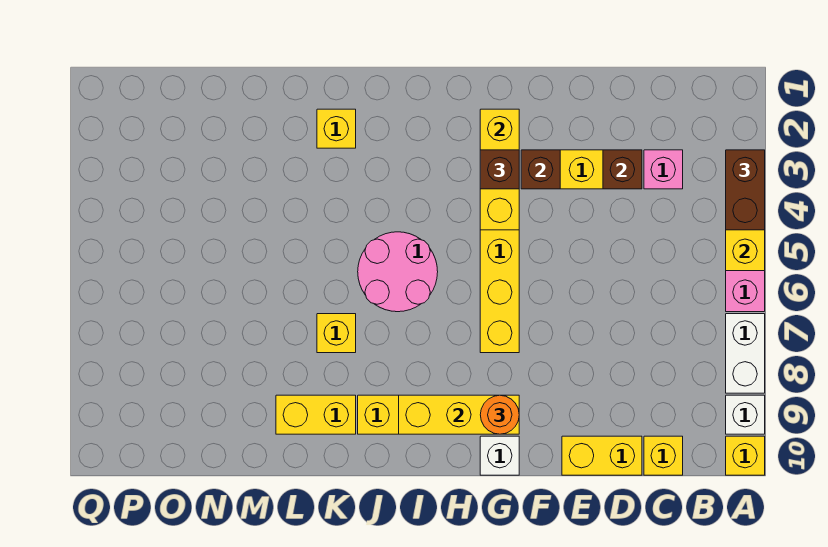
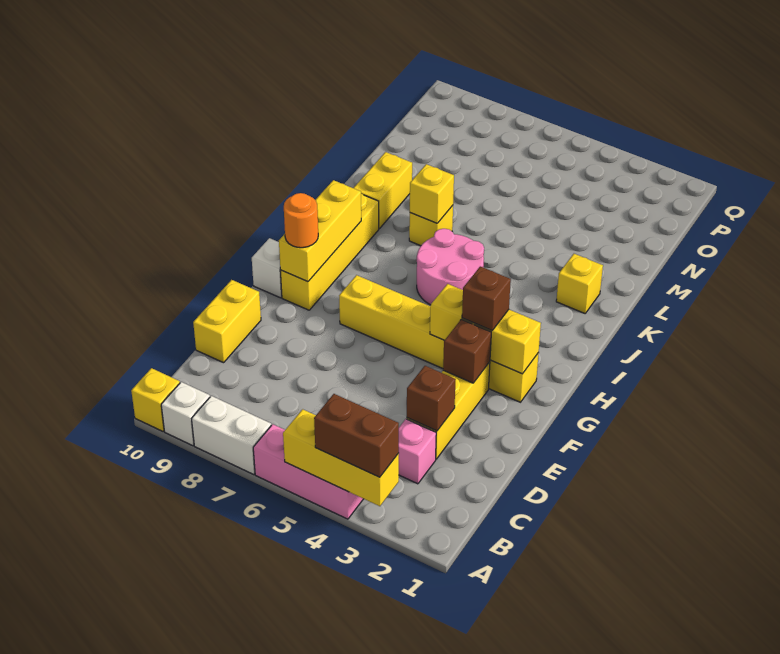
yellow 1x1 brick [644,436,683,475] -> yellow 1x1 brick moved to [410,164,454,223]

